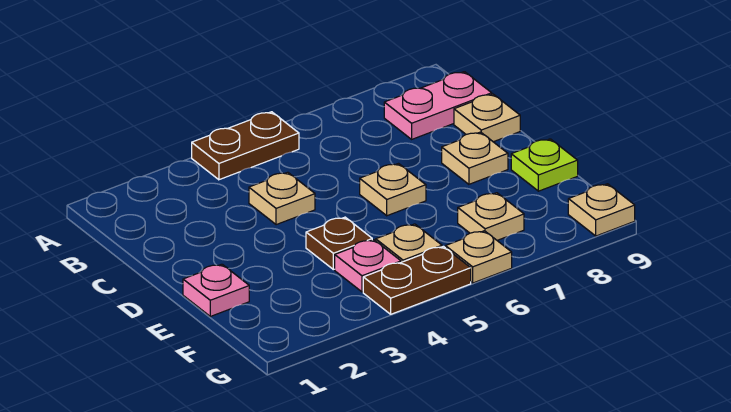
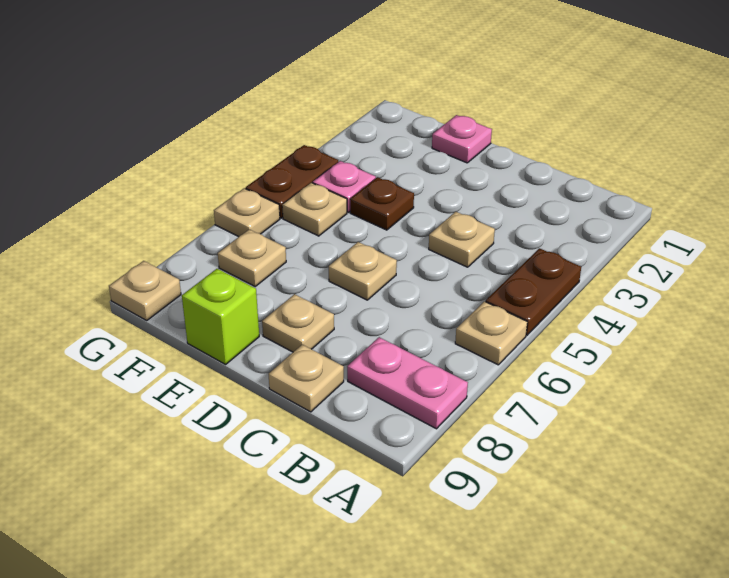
none -> tan 1x1 plate [455,301,527,365]
pink 1x2 plate [384,72,492,139] -> pink 1x2 plate turned to [347,337,468,429]
lime 1x1 plate [511,139,578,191] -> lime 1x1 brick [182,269,259,364]

